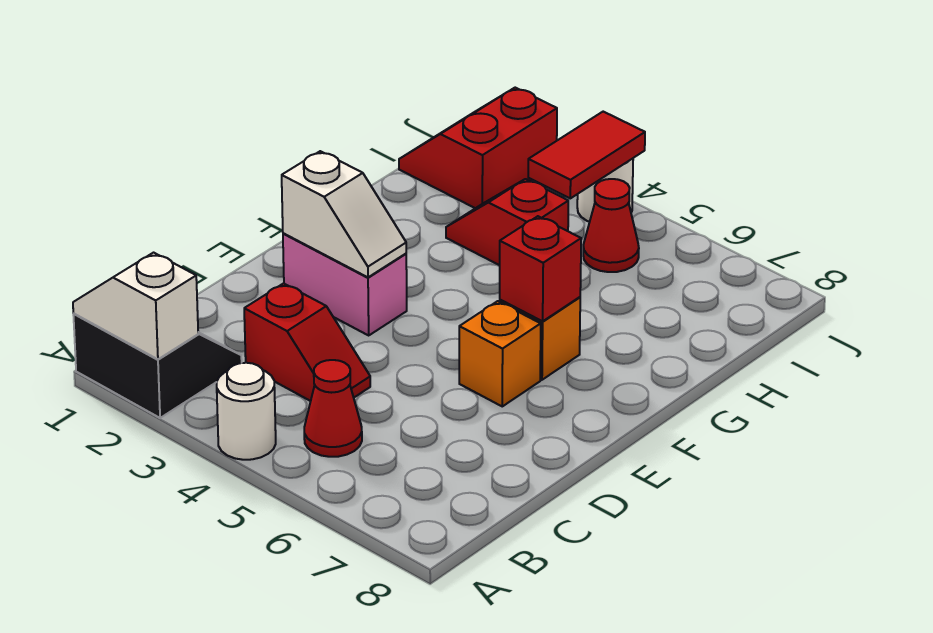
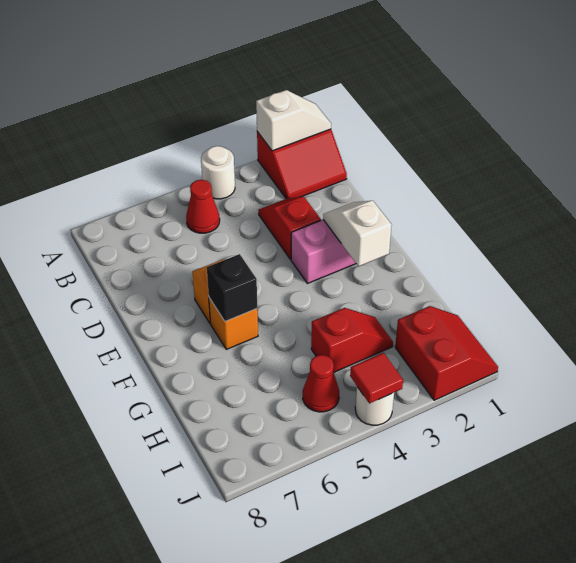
black 2x2 slope [73,314,242,418] -> red 2x2 slope [257,129,347,199]
red 1x2 slope [244,283,370,401] -> red 1x2 slope turned to [258,197,321,259]
white 1x2 slope [282,151,406,277] -> white 1x2 slope turned to [323,201,392,266]
red 1x1 brick [500,216,581,321] -> black 1x1 brick [207,254,257,321]
red 1x2 tile [528,112,645,198] -> red 1x1 tile [350,353,403,403]

